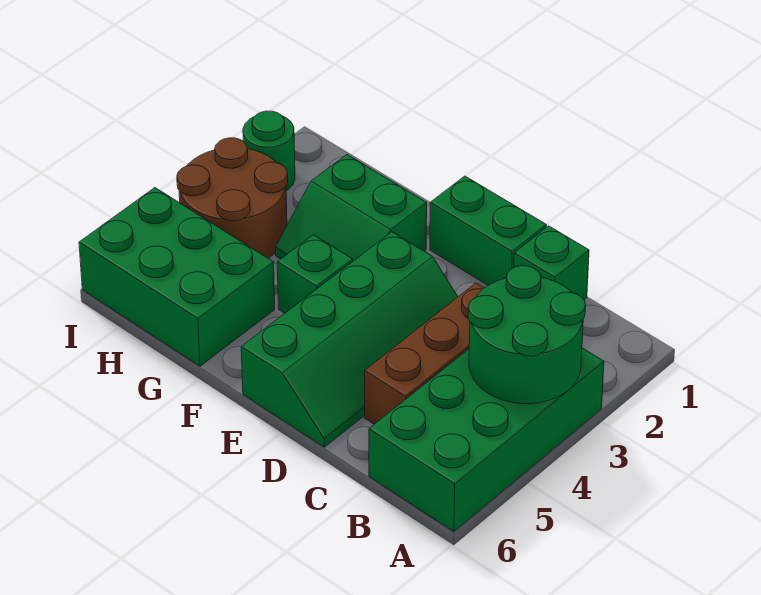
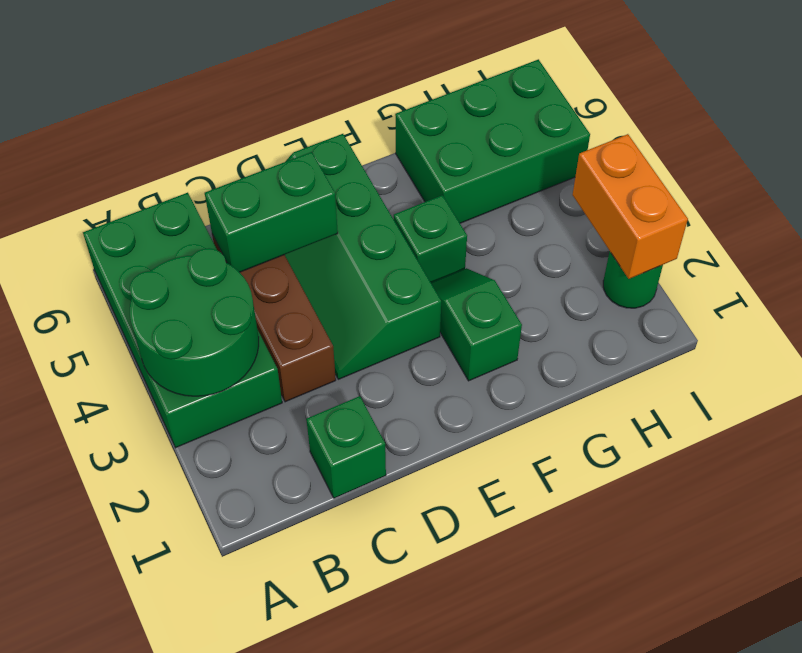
green 1x2 brick [430,176,547,285] -> green 1x2 brick moved to [205,152,338,272]
green 2x2 slope [275,155,427,261] -> green 1x2 slope [431,268,522,381]
brown 2x2 round brick [177,138,288,258] -> none
none -> orange 1x2 brick [573,134,688,279]

